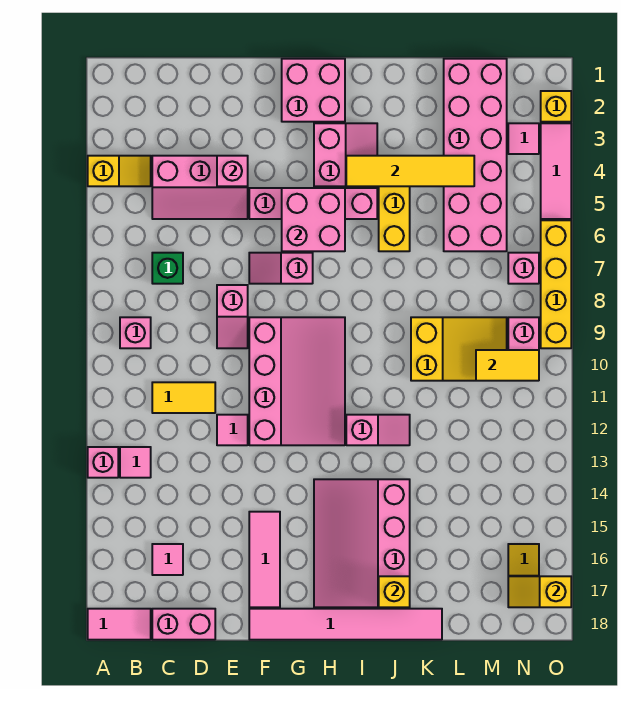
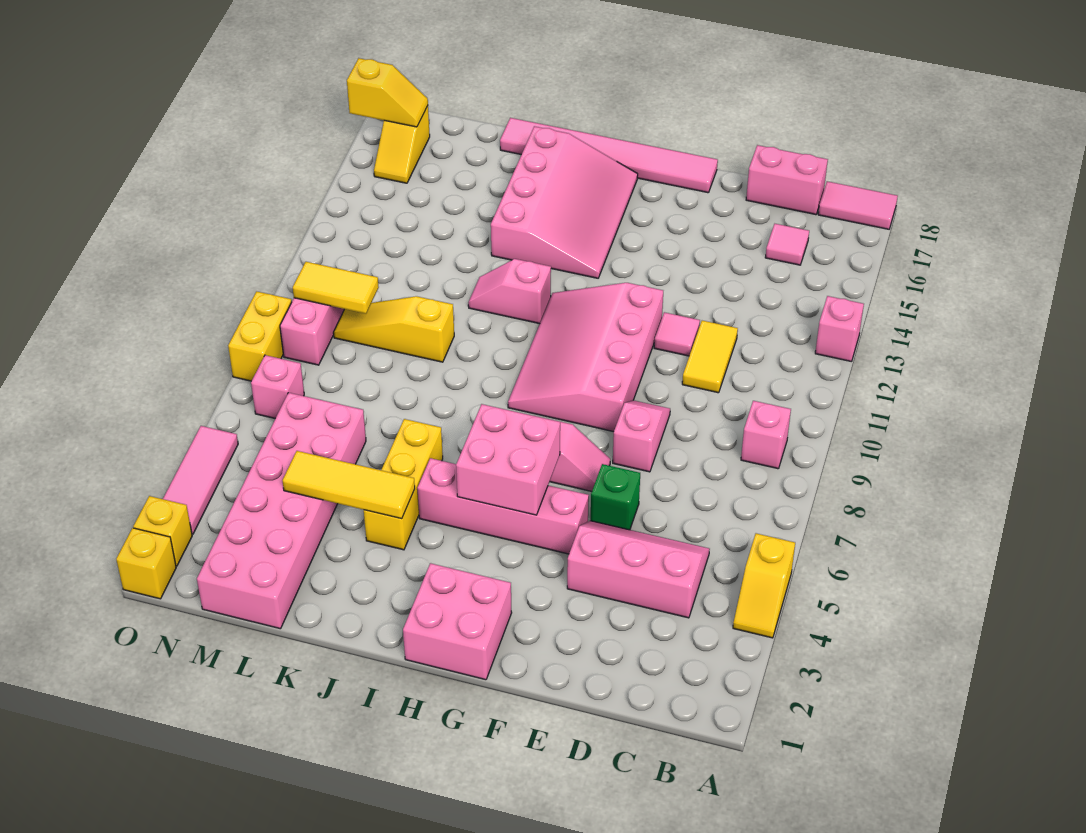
yellow 1x2 slope [88,156,151,186] -> yellow 1x2 slope turned to [733,533,795,638]
pink 1x1 tile [120,447,151,478] -> none
green 1x1 brick [152,253,183,284] -> green 1x1 brick moved to [591,464,640,530]
yellow 1x2 tile [152,382,215,413] -> yellow 1x2 tile turned to [682,321,738,393]
pink 1x1 brick [217,156,248,186] -> none
pink 1x3 tile [249,512,280,607] -> none
pink 2x2 slope [314,123,377,186] -> none
yellow 1x4 tile [346,156,474,186] -> yellow 1x3 tile [282,451,415,519]
yellow 1x1 brick [379,576,410,607] -> yellow 1x1 brick moved to [116,528,176,599]
yellow 2x3 slope [411,317,507,381] -> yellow 1x3 slope [333,296,454,362]
pink 1x1 tile [508,123,539,154] -> none
yellow 1x4 brick [541,220,571,348] -> yellow 1x2 brick [228,291,292,381]

